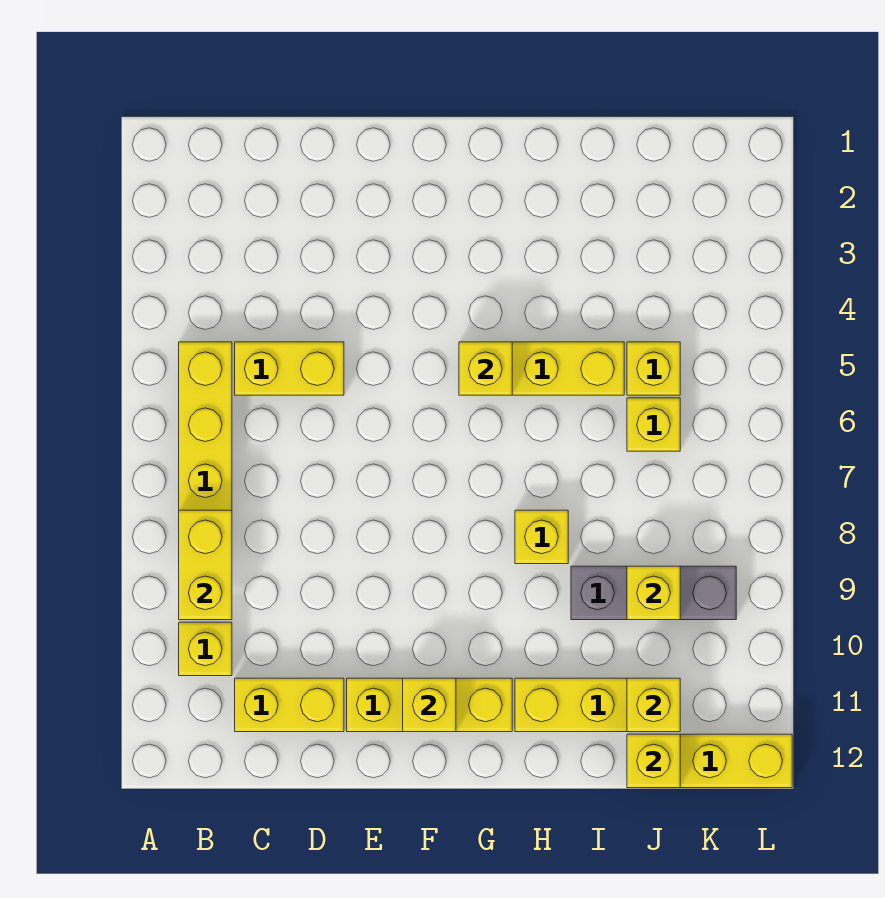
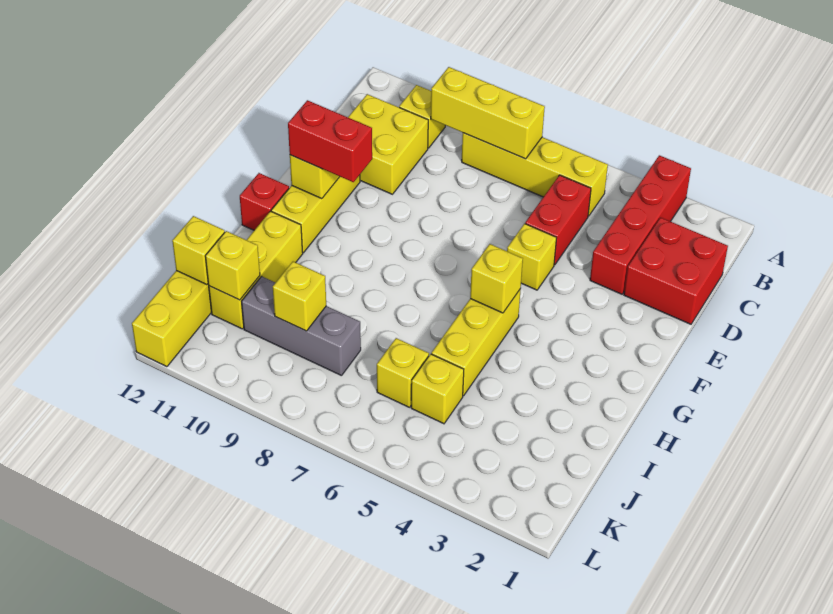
none -> red 1x4 brick [590,155,691,294]
yellow 1x2 brick [179,510,232,620] -> yellow 1x3 brick [431,67,545,159]
none -> red 2x2 brick [624,217,728,324]
yellow 1x2 brick [235,342,344,395] -> red 1x2 brick [525,175,591,265]
yellow 1x2 brick [235,678,344,732] -> yellow 2x2 brick [348,94,428,194]
none -> red 1x2 brick [288,100,372,182]
none -> red 1x1 brick [240,173,289,230]
yellow 1x1 brick [515,510,568,564] -> yellow 1x1 brick moved to [507,224,556,290]
grey 1x3 brick [571,566,736,620] -> grey 1x3 brick turned to [242,276,361,376]

